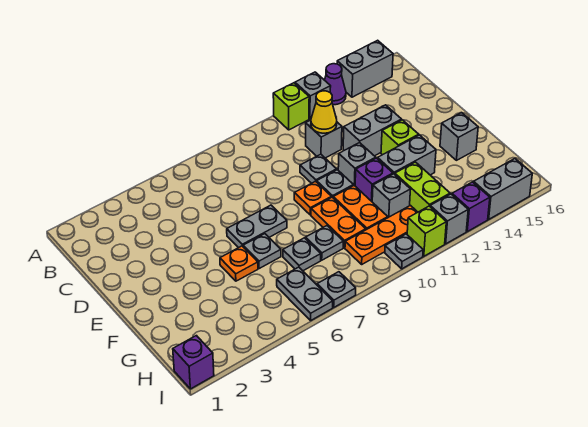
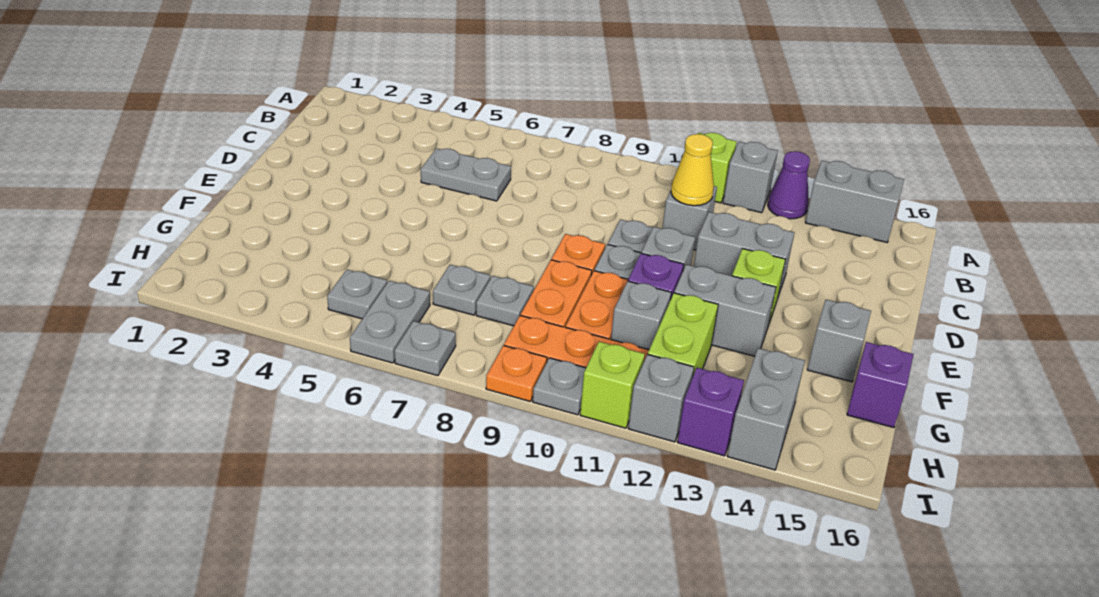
grey 1x2 plate [227,205,287,248] -> grey 1x2 plate moved to [421,148,511,201]
orange 1x1 plate [220,246,258,281] -> orange 1x1 plate moved to [486,345,547,401]
grey 1x1 plate [243,234,281,269] -> grey 1x1 plate moved to [327,270,387,319]
purple 1x1 brick [173,336,214,389] -> purple 1x1 brick moved to [847,342,914,428]
grey 1x2 brick [474,159,532,219] -> grey 1x2 brick turned to [727,348,805,470]

